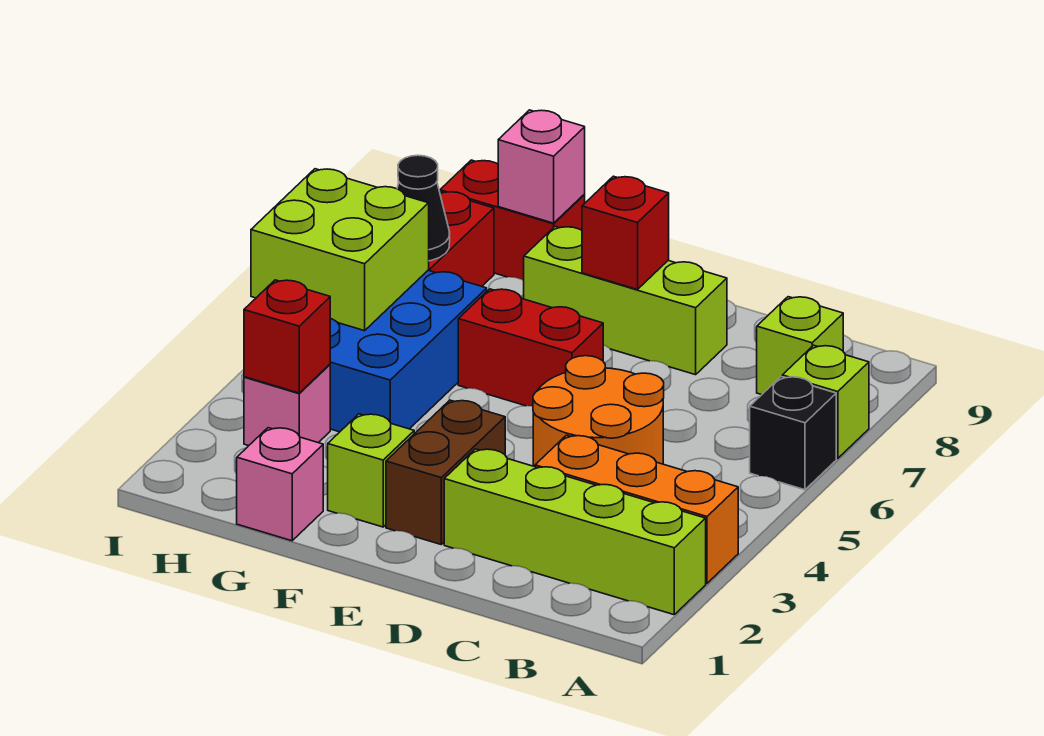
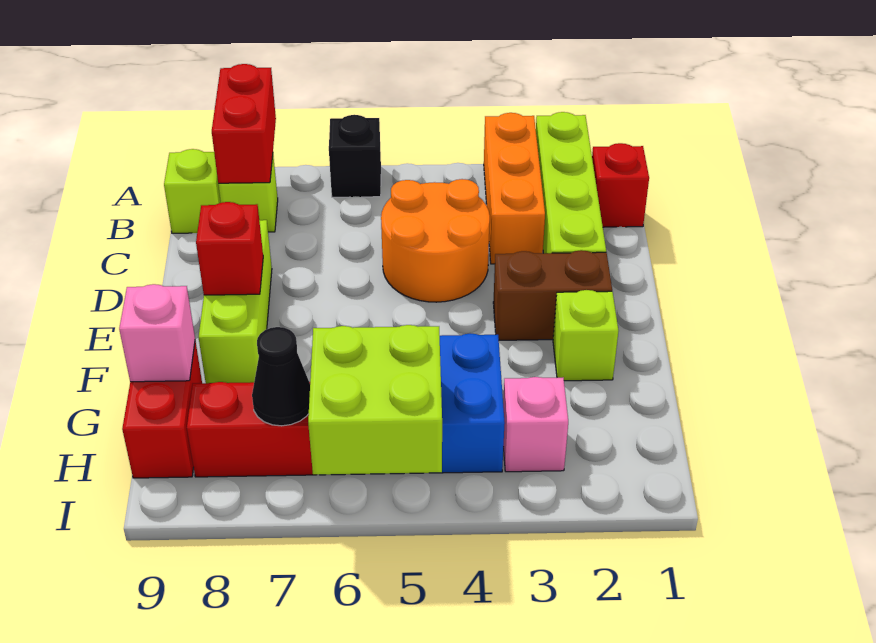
lime 1x1 brick [782,345,869,459] -> lime 1x1 brick moved to [164,149,221,233]
red 1x2 brick [458,289,603,406] -> red 1x2 brick moved to [212,64,276,183]
pink 1x1 brick [237,428,323,541] -> none
red 1x1 brick [244,280,330,393] -> red 1x1 brick moved to [592,143,649,227]

